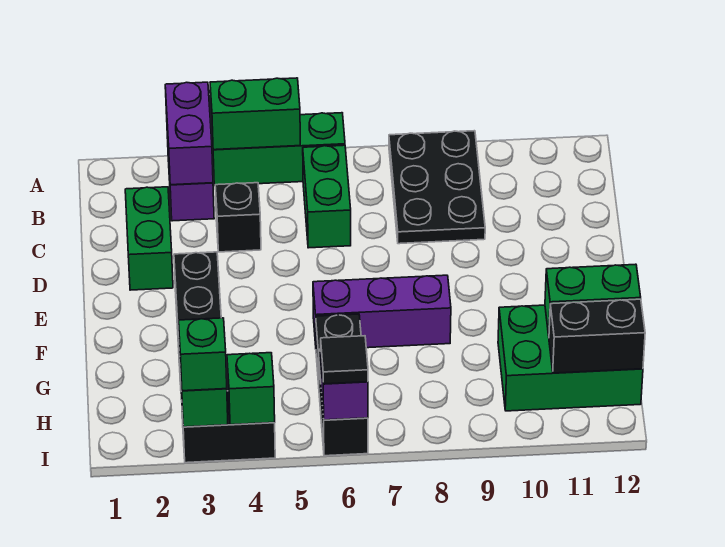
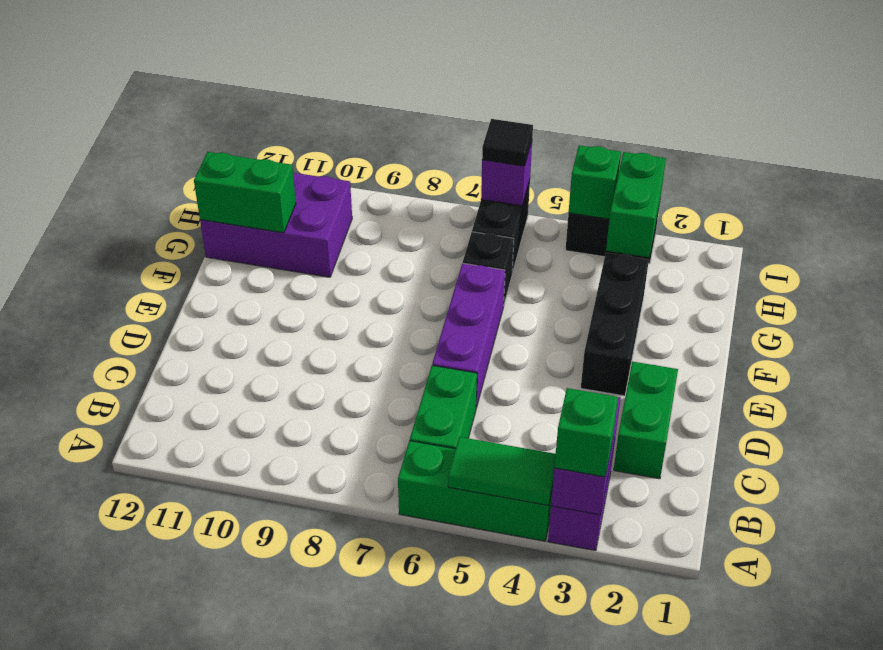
green 1x2 brick [210,78,300,150] -> green 1x2 tile [448,437,556,506]
black 2x3 plate [389,131,485,244] -> none
black 1x1 brick [215,183,261,252] -> none
purple 1x3 brick [313,275,451,348] -> purple 1x3 brick turned to [432,263,505,408]
green 2x3 brick [498,305,643,411] -> purple 2x3 brick [200,173,352,277]
black 1x2 brick [549,299,645,373] -> none
green 1x1 brick [179,318,227,391] -> green 1x1 brick moved to [554,388,618,477]

